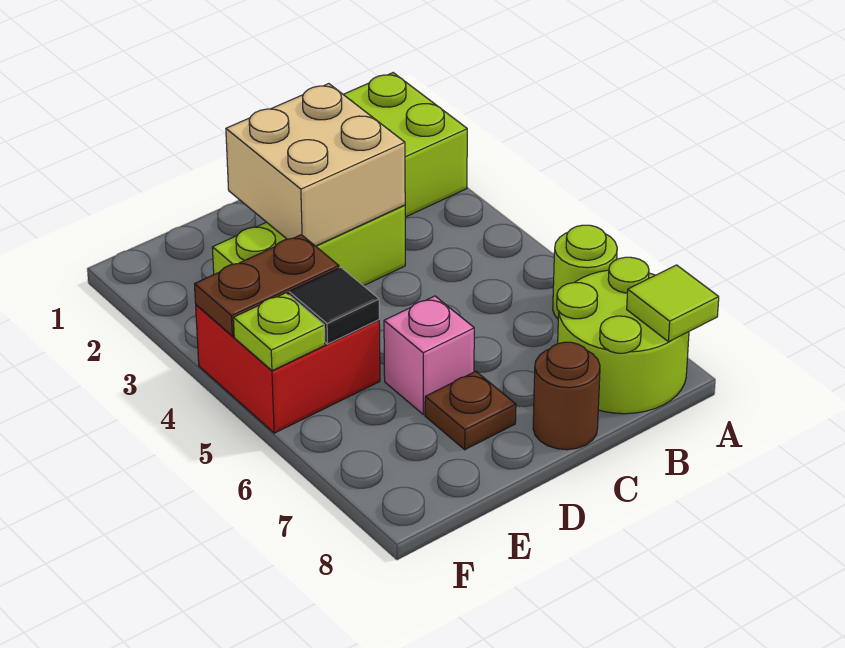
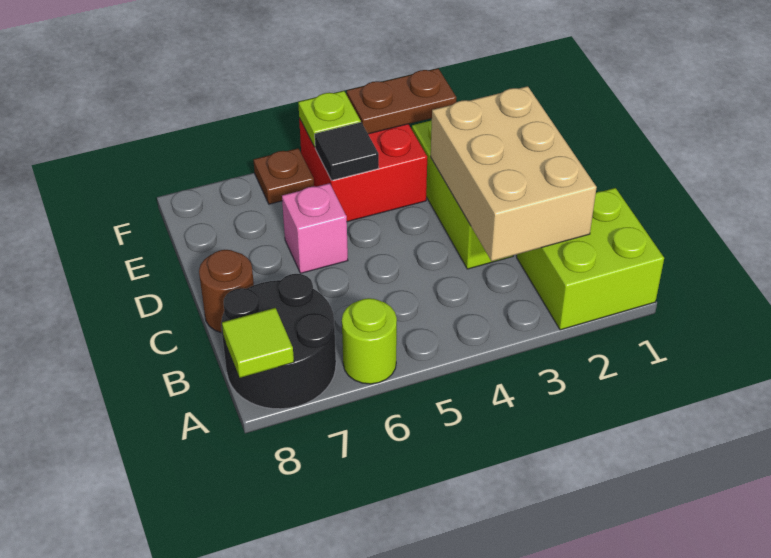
lime 2x2 round brick [557,257,689,414] -> black 2x2 round brick [221,274,336,409]
tan 2x2 brick [226,84,405,246] -> tan 2x3 brick [431,86,597,261]
brown 1x1 plate [425,371,516,450] -> brown 1x1 plate moved to [253,148,314,204]
brown 1x2 plate [195,235,339,336] -> brown 1x2 plate turned to [347,69,456,134]

